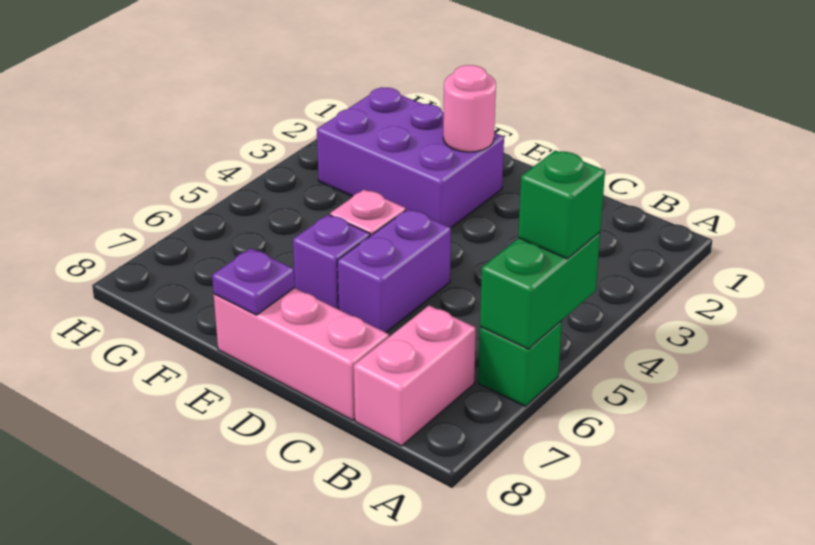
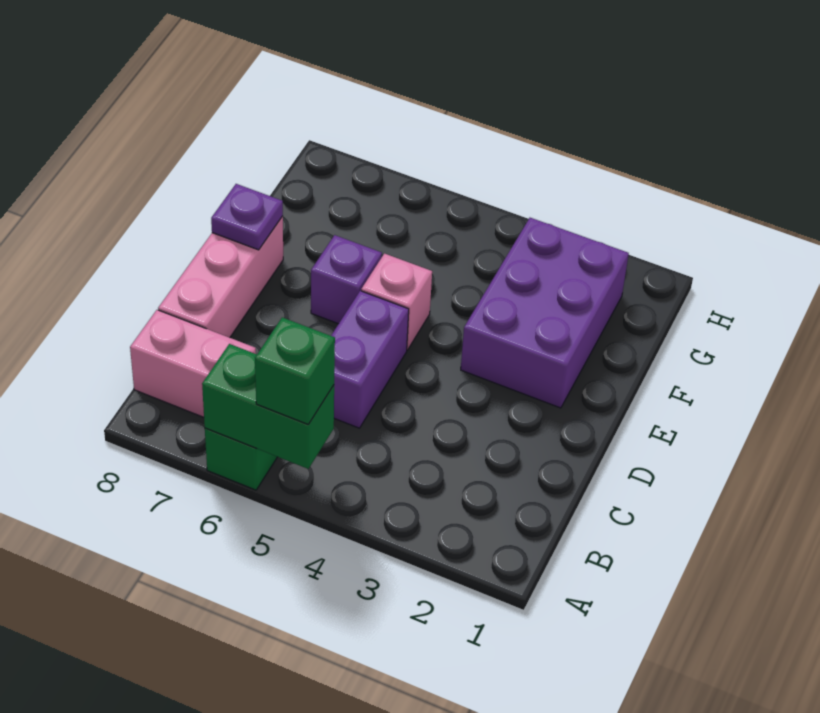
purple 1x2 brick [337,209,451,332] -> purple 1x2 brick turned to [331,291,409,428]
pink 1x1 round brick [443,65,496,152] -> none

